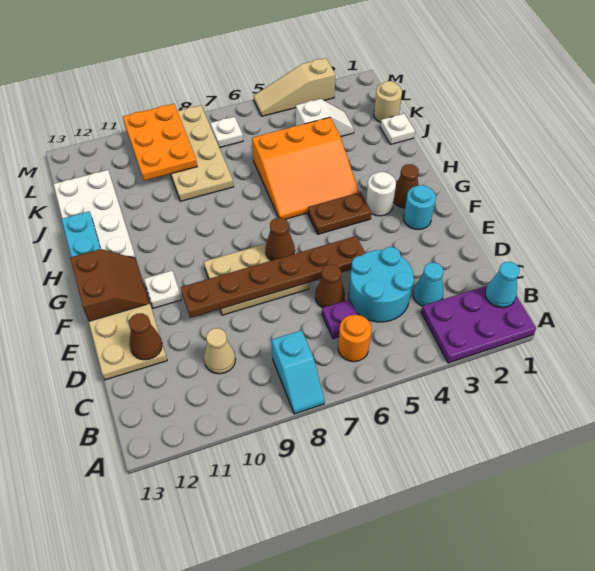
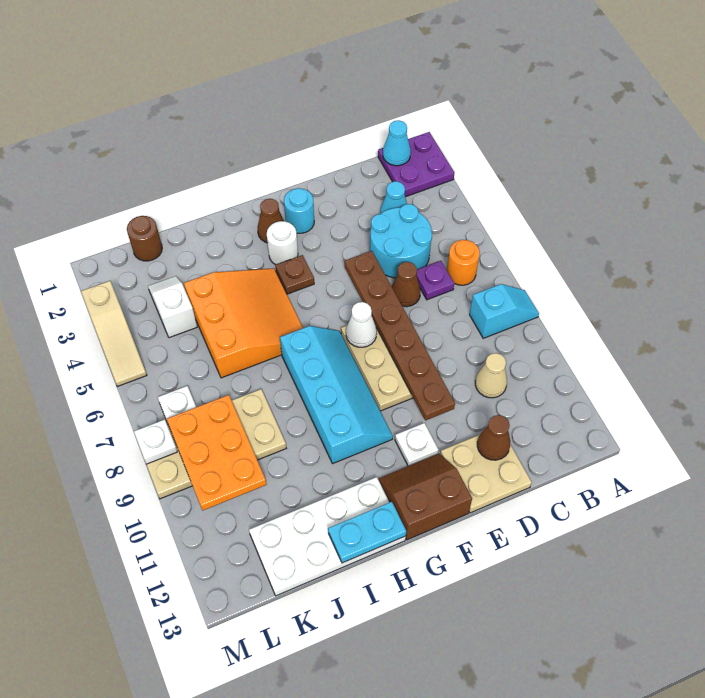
purple 2x3 plate [421,286,536,363] -> purple 2x2 plate [378,132,454,197]
brown 1x1 cone [265,218,295,261] -> white 1x1 cone [346,302,377,347]
brown 1x2 plate [308,192,371,234] -> brown 1x1 plate [275,255,314,294]
none -> cyan 2x4 slope [280,326,393,464]
white 1x1 plate [380,114,415,145] -> white 1x1 plate moved to [134,419,177,464]
tan 1x1 round brick [374,81,402,122] -> brown 1x1 round brick [127,216,162,261]
orange 2x3 plate [123,104,197,181] -> orange 2x3 plate turned to [167,395,267,510]

